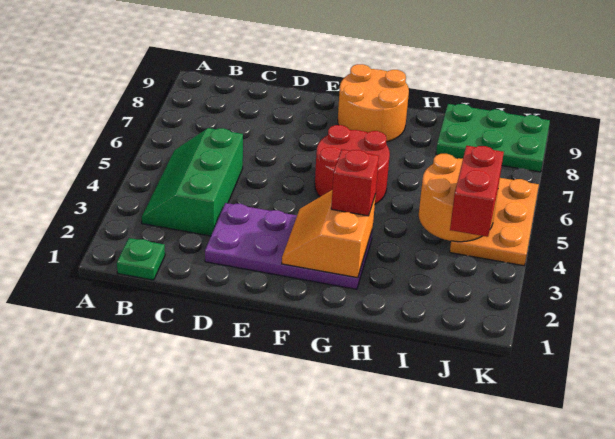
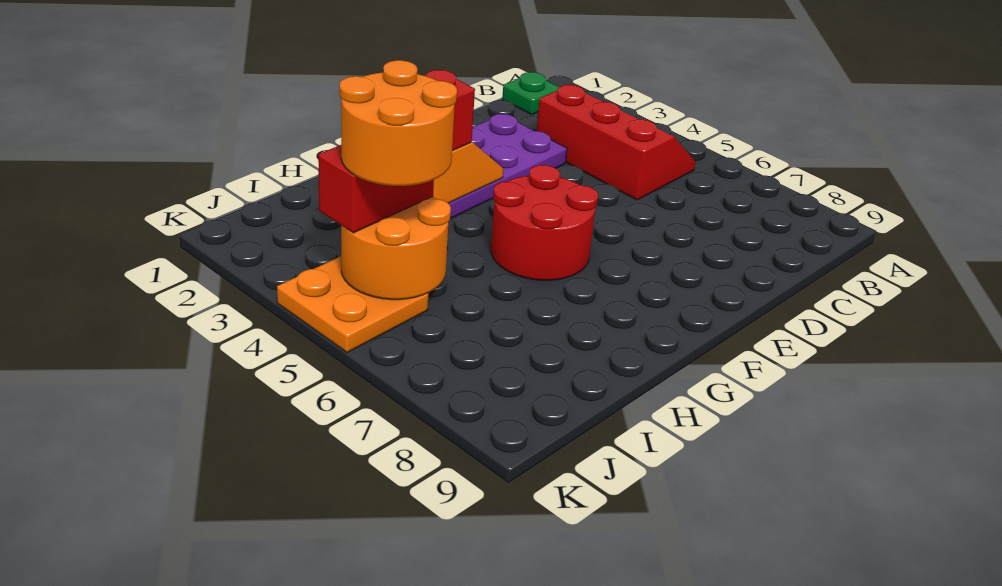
green 2x3 slope [142,128,243,236] -> red 2x3 slope [537,85,695,200]
orange 2x2 round brick [338,64,409,142] -> orange 2x2 round brick moved to [340,60,457,186]
green 2x3 plate [436,104,550,172] -> none
red 1x2 brick [450,146,504,237] -> red 1x2 brick turned to [318,145,434,233]
orange 2x3 plate [450,178,539,266] -> orange 2x2 plate [277,256,428,353]

